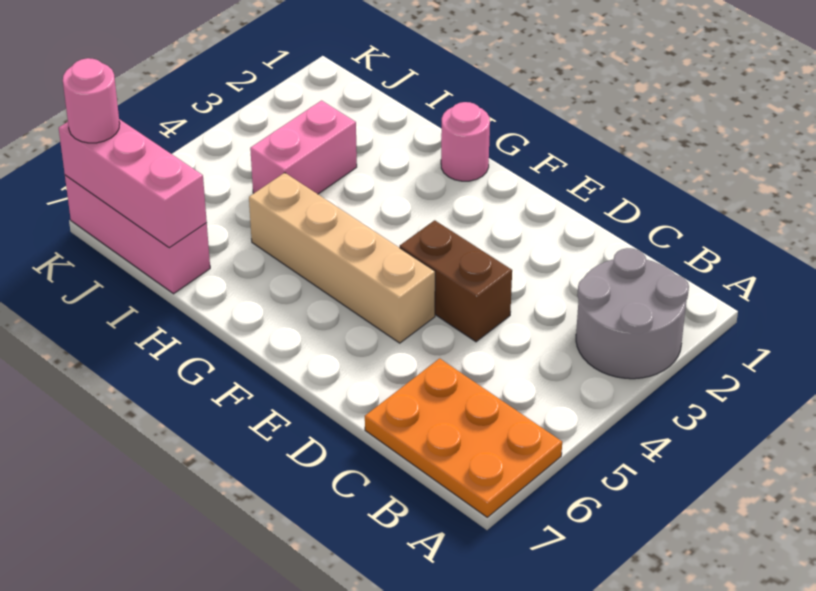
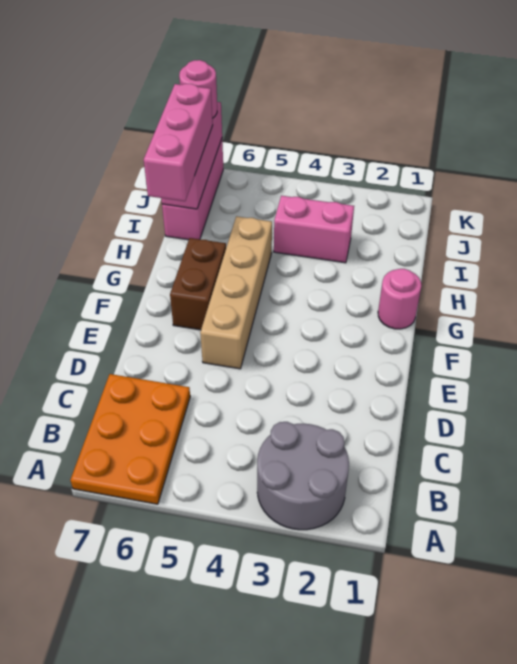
brown 1x2 brick [400,220,512,342] -> brown 1x2 brick moved to [170,238,226,330]
none -> pink 1x3 brick [144,84,213,201]

